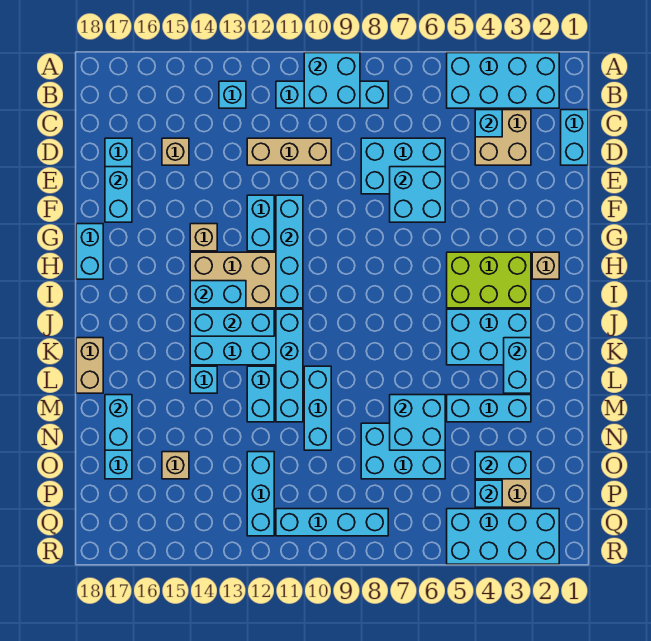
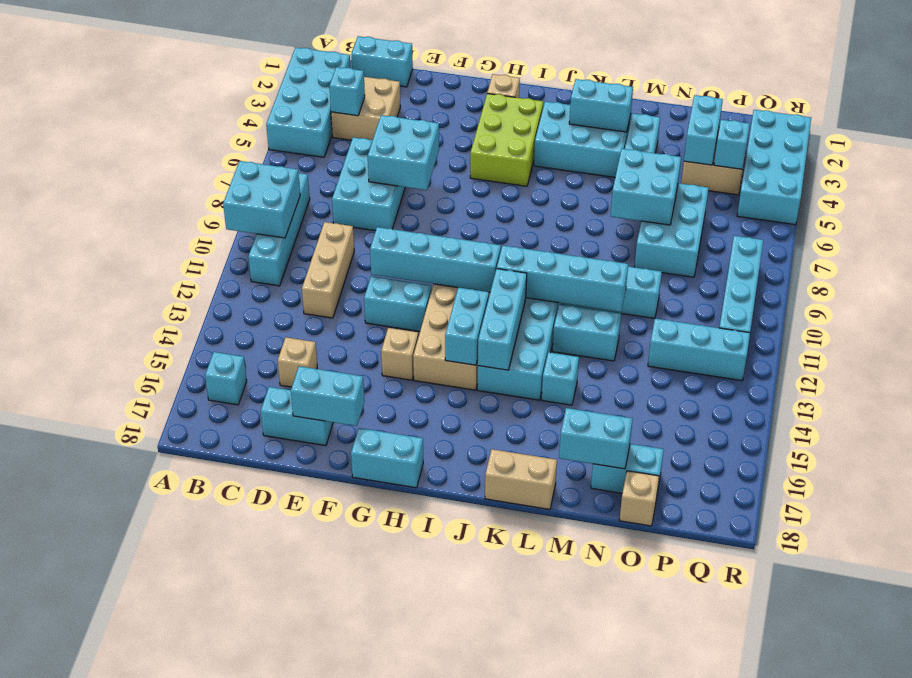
cyan 1x1 brick [219,81,246,108] -> cyan 1x1 brick moved to [205,352,247,405]
cyan 2x3 brick [447,309,531,365] -> cyan 2x3 brick turned to [534,102,631,177]
tan 1x1 brick [162,452,189,479] -> tan 1x1 brick moved to [619,471,659,526]

